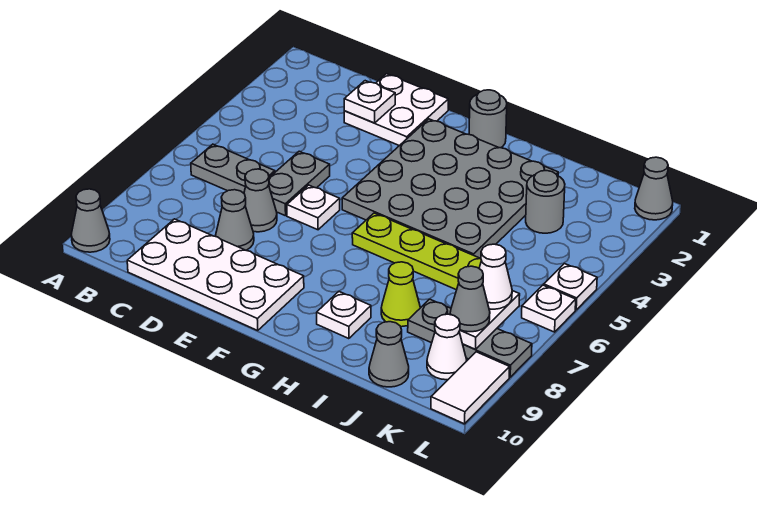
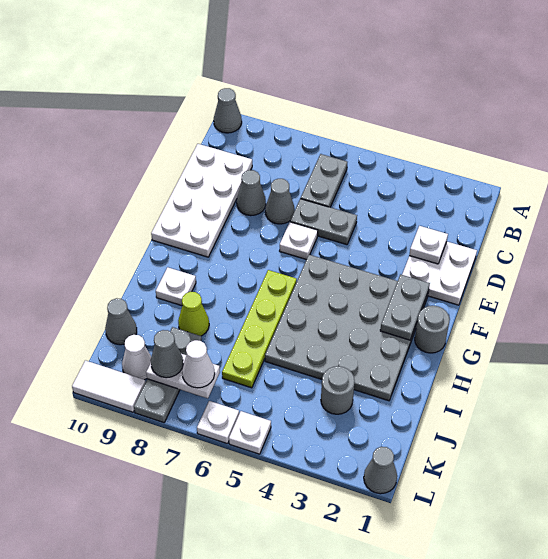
none -> grey 1x2 plate [380,275,430,340]

